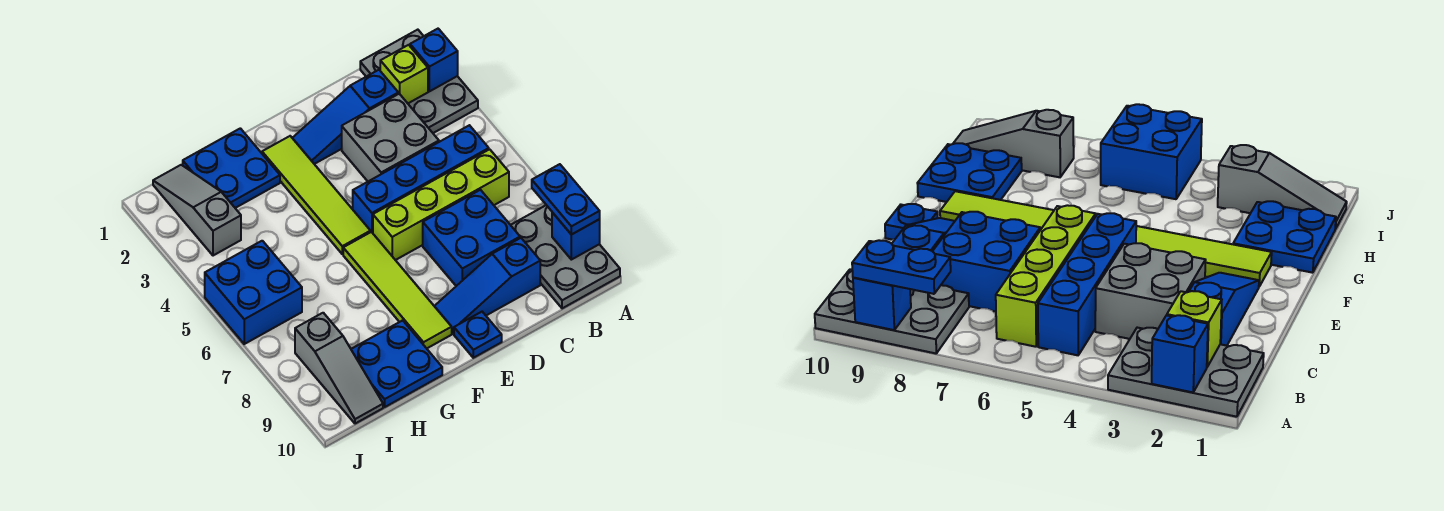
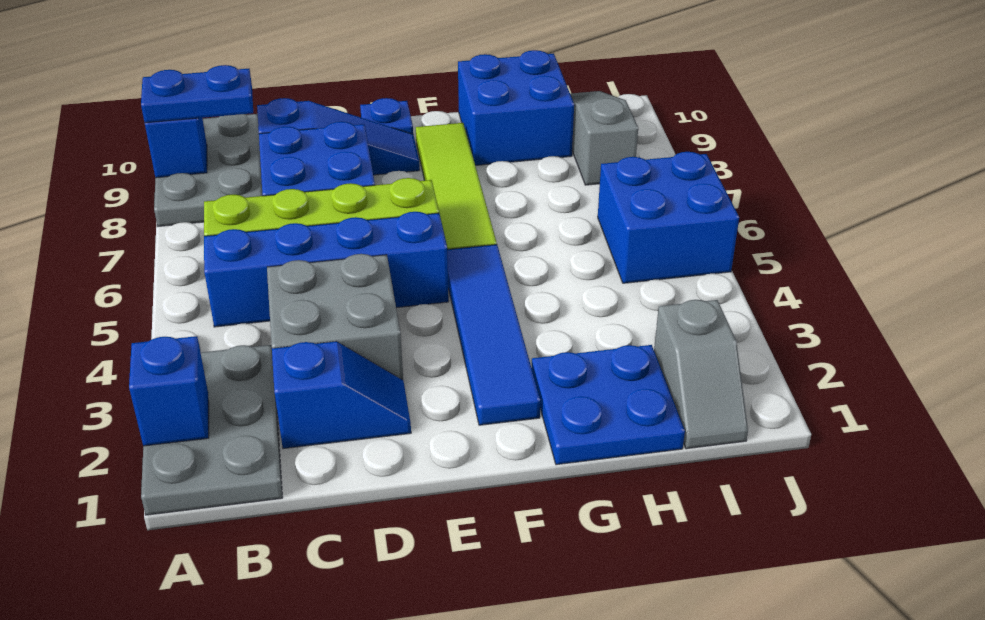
blue 1x2 plate [532,164,600,235] -> blue 1x2 plate turned to [141,65,253,123]
lime 1x1 brick [380,45,428,103] -> none
blue 1x3 slope [293,70,398,164] -> blue 1x2 slope [272,341,411,449]
lime 1x4 tile [262,136,370,254] -> blue 1x4 tile [447,245,540,425]
blue 2x2 plate [351,320,442,407] -> blue 2x2 brick [458,50,574,165]
grey 1x3 slope [153,165,241,256] -> grey 1x2 slope [654,300,748,449]

